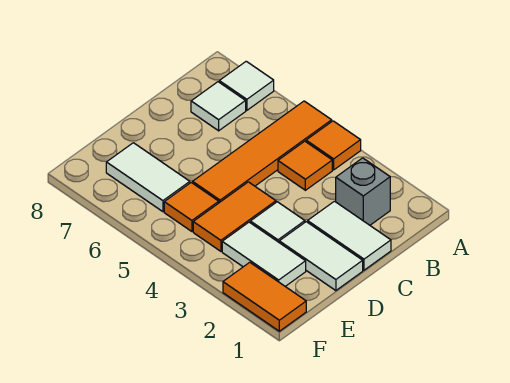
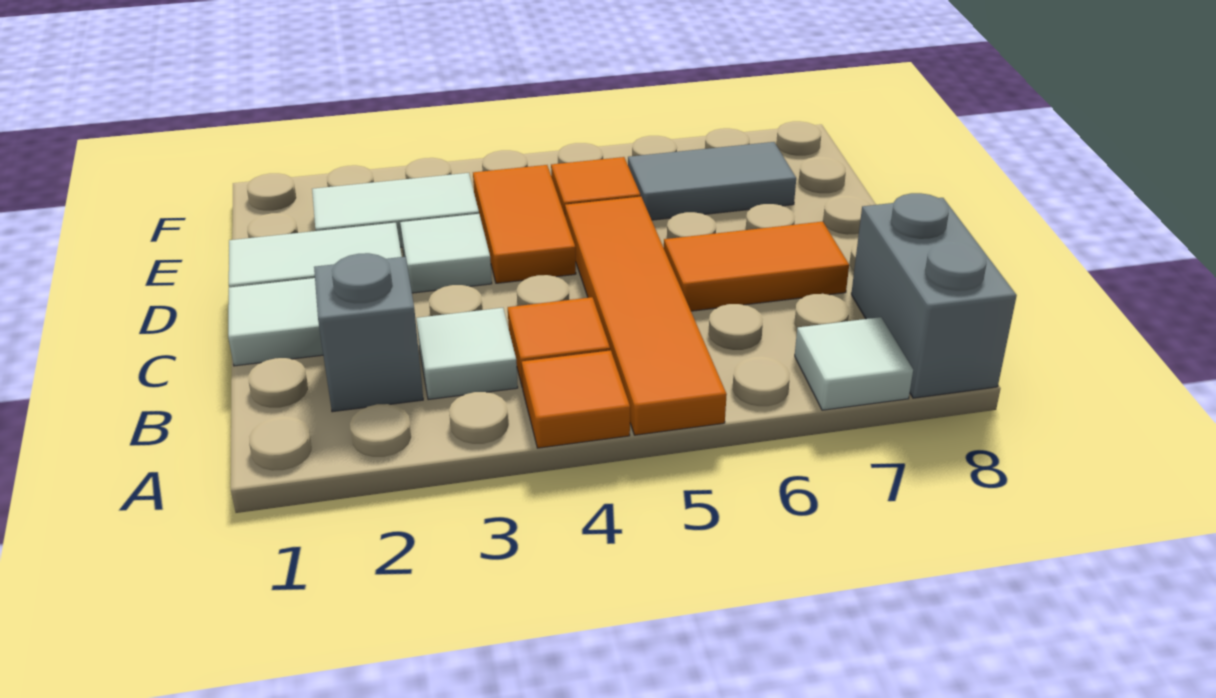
none -> grey 1x2 brick [851,193,1017,398]
white 1x1 tile [191,82,246,131] -> white 1x1 tile moved to [416,308,518,400]
white 1x2 tile [106,143,190,212] -> grey 1x2 tile [628,142,796,220]
orange 1x2 tile [223,262,306,331] -> orange 1x2 tile moved to [664,222,849,311]

